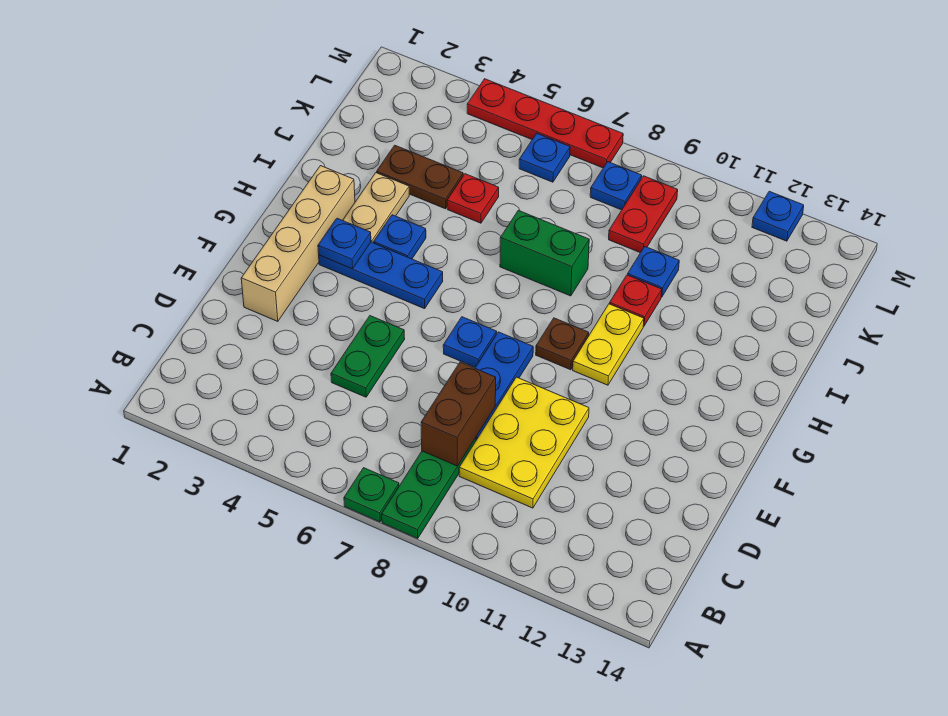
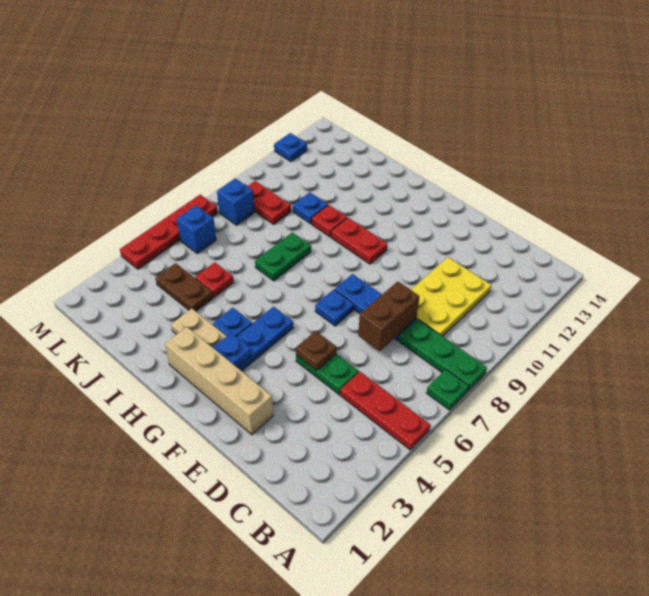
none -> red 1x3 plate [340,372,430,450]
brown 1x2 brick [421,362,496,466] -> brown 1x2 brick turned to [358,281,420,351]
yellow 2x3 plate [459,377,589,508] -> yellow 2x3 plate turned to [411,257,491,336]
brown 1x1 plate [536,318,589,370] -> brown 1x1 plate moved to [296,331,337,370]
yellow 1x2 plate [573,304,644,385] -> red 1x2 plate [331,218,387,264]
green 1x2 brick [500,210,589,296] -> green 1x2 plate [255,232,311,281]
brown 1x2 plate [377,145,463,209] -> brown 1x2 plate turned to [156,263,213,311]
blue 1x1 plate [519,133,570,182] -> blue 1x1 brick [177,206,216,254]
blue 1x1 plate [590,162,642,210] -> blue 1x1 brick [217,178,254,225]

